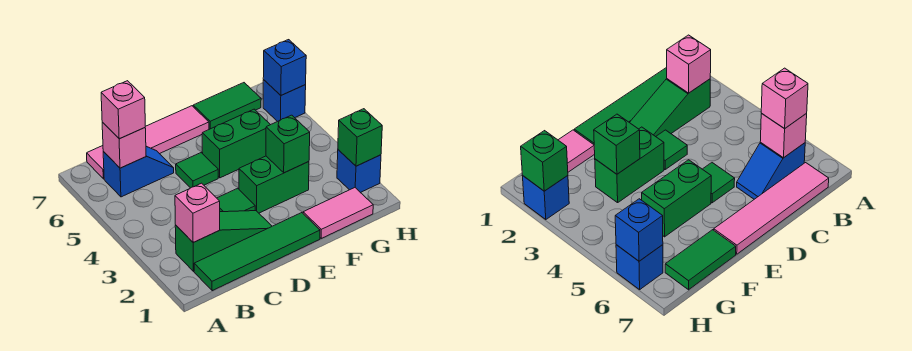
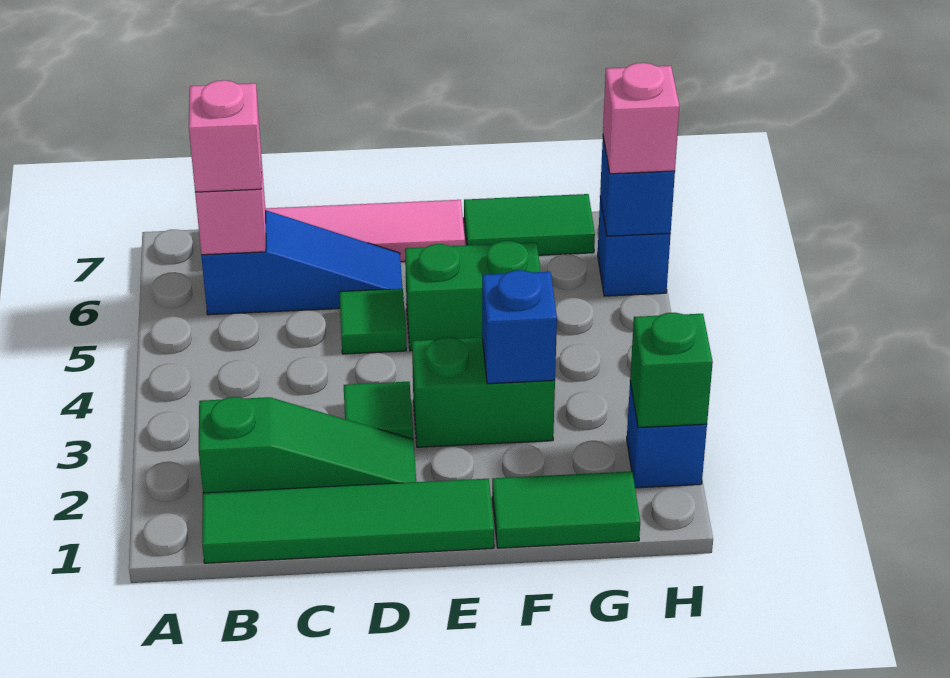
pink 1x1 brick [175,183,220,242] -> pink 1x1 brick moved to [603,63,680,174]
blue 1x2 slope [103,146,174,197] -> blue 1x3 slope [201,211,403,315]
pink 1x2 tile [303,188,373,239] -> green 1x2 tile [492,471,640,548]
green 1x1 brick [266,115,310,173] -> blue 1x1 brick [482,270,557,384]

